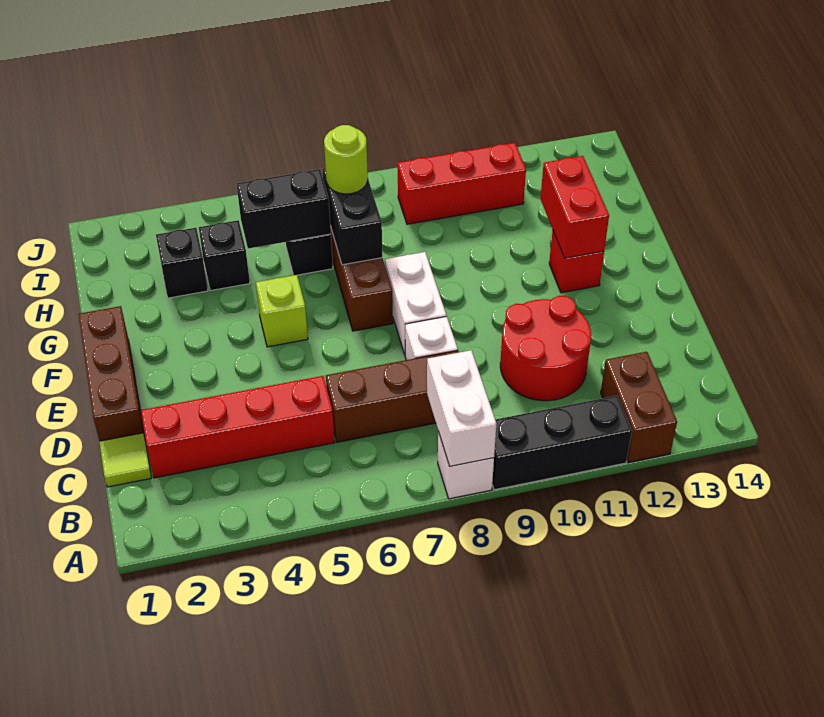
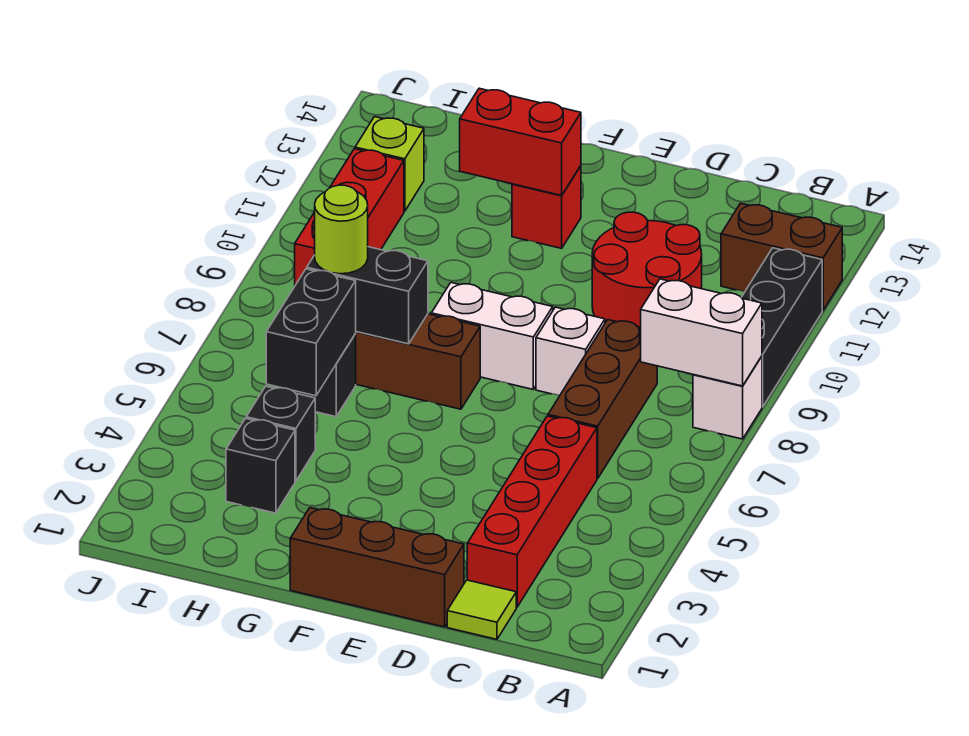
lime 1x1 brick [256,275,308,347] -> lime 1x1 brick moved to [355,117,424,211]

